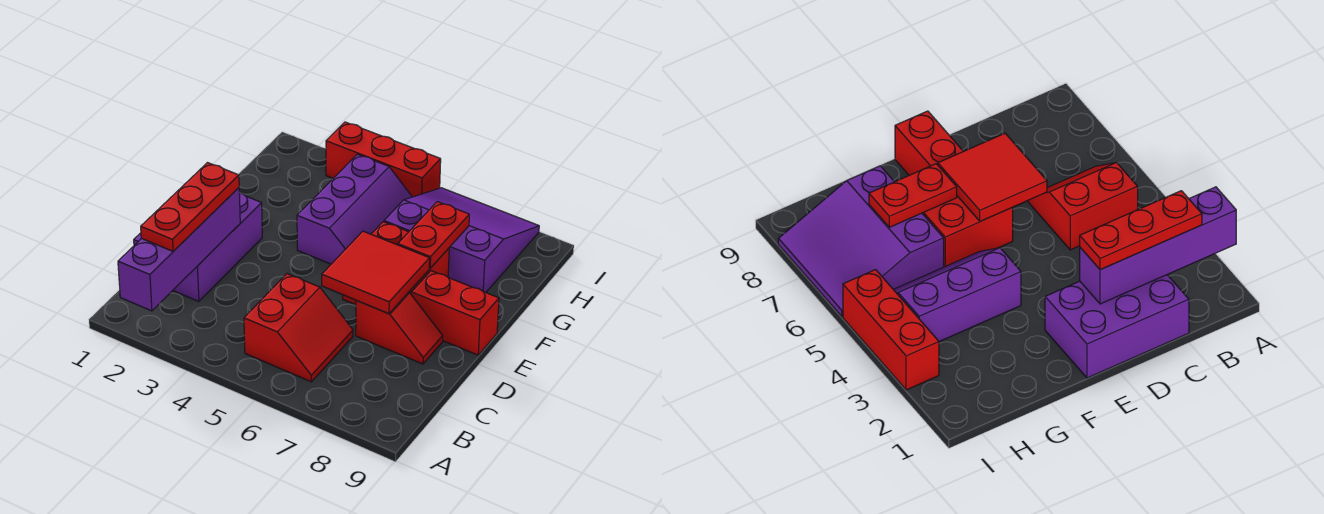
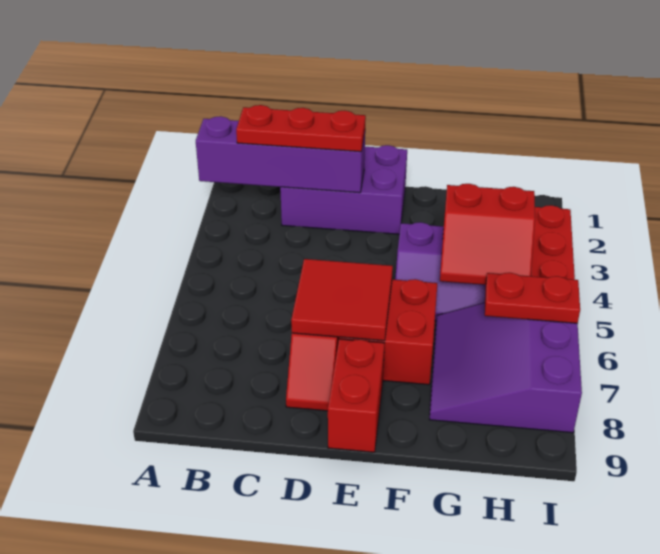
red 2x2 slope [244,274,353,382] -> red 2x2 slope moved to [440,184,535,285]
red 1x2 plate [398,202,469,268] -> red 1x2 plate moved to [485,273,580,323]
purple 3x3 slope [384,188,539,292] -> purple 3x3 slope turned to [429,303,582,433]

